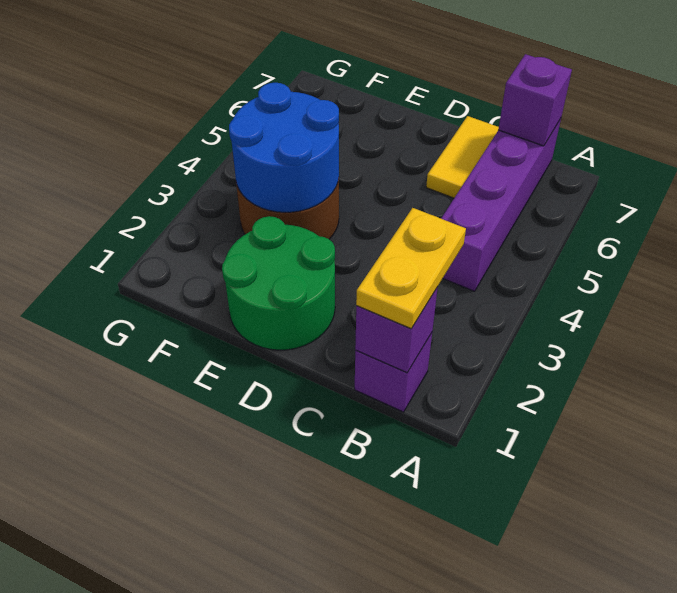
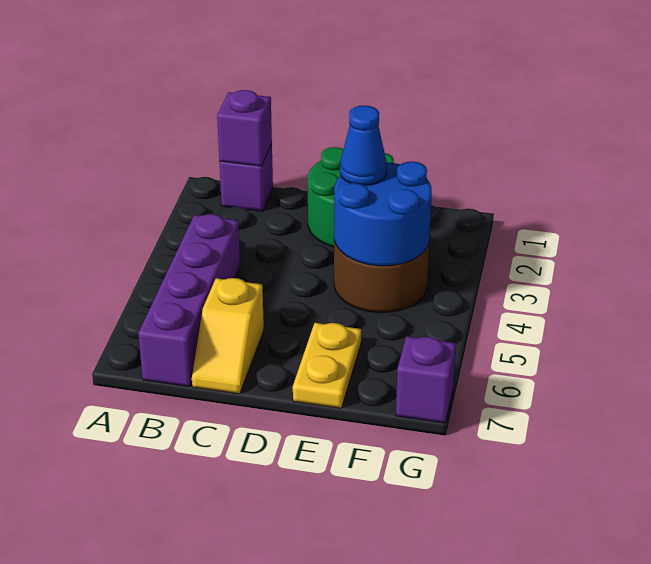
yellow 1x2 plate [356,208,466,329] -> yellow 1x2 plate moved to [293,323,361,408]
purple 1x1 brick [498,54,572,146] -> purple 1x1 brick moved to [396,336,456,423]
yellow 1x2 tile [426,116,499,198] -> yellow 1x2 slope [192,278,264,394]
none -> blue 1x1 cone [340,105,387,185]

